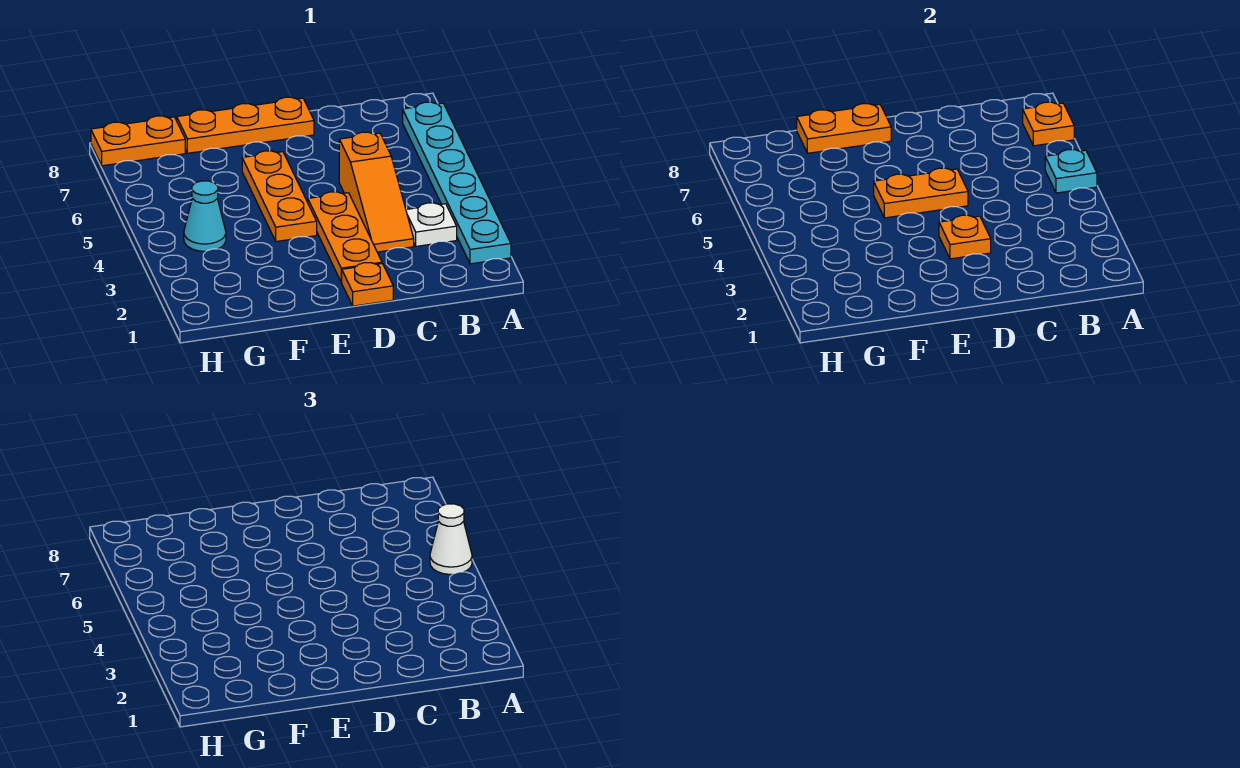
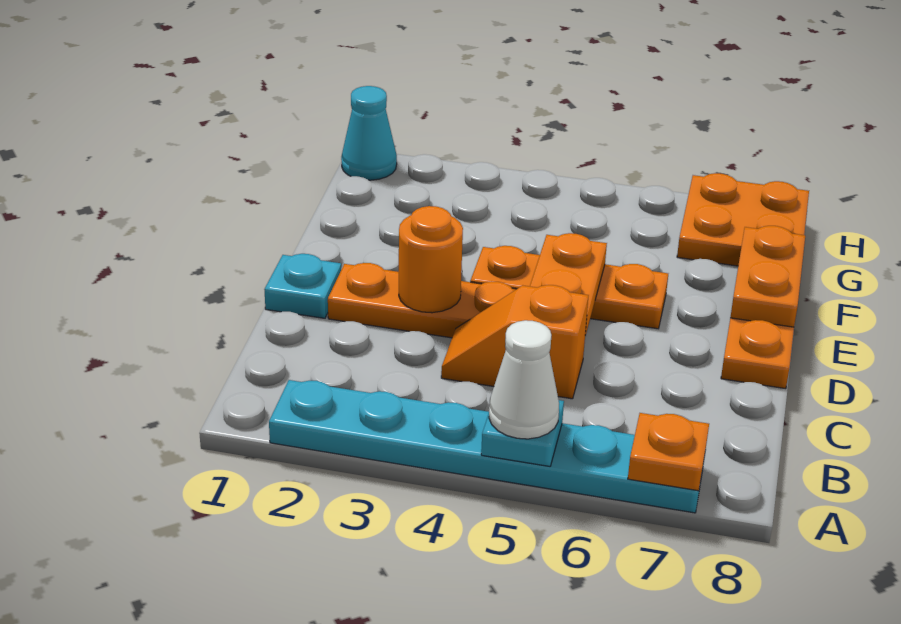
white 1x1 plate [406,203,457,246] -> none
orange 1x3 slope [339,132,414,252] -> orange 1x2 slope [441,285,589,399]
orange 1x1 plate [341,263,393,306] -> cyan 1x1 plate [264,254,341,318]
orange 1x1 plate [939,215,991,259] -> orange 1x1 round brick [399,206,463,313]
cyan 1x1 cone [184,181,226,251] -> cyan 1x1 cone moved to [341,86,397,180]
orange 1x2 plate [91,116,185,166] -> orange 2x2 plate [677,173,809,266]

